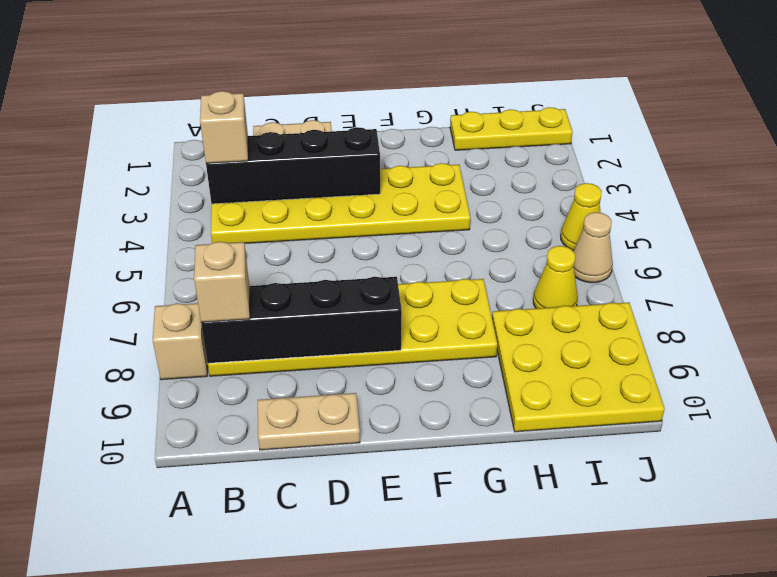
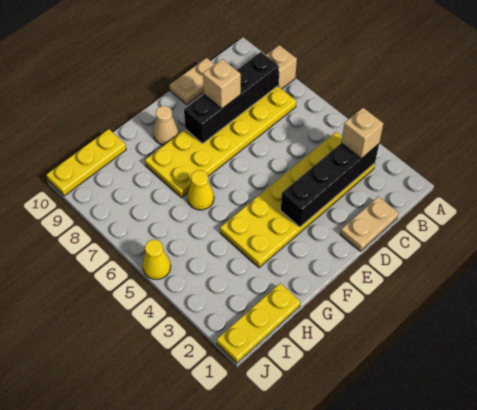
tan 1x1 brick [194,242,250,322] -> tan 1x1 brick moved to [203,59,241,109]
yellow 3x3 plate [492,302,665,432] -> yellow 1x3 plate [46,129,126,196]
yellow 1x1 cone [533,246,578,308] -> yellow 1x1 cone moved to [188,170,214,210]
tan 1x1 cone [573,212,613,283] -> tan 1x1 cone moved to [153,106,179,145]

